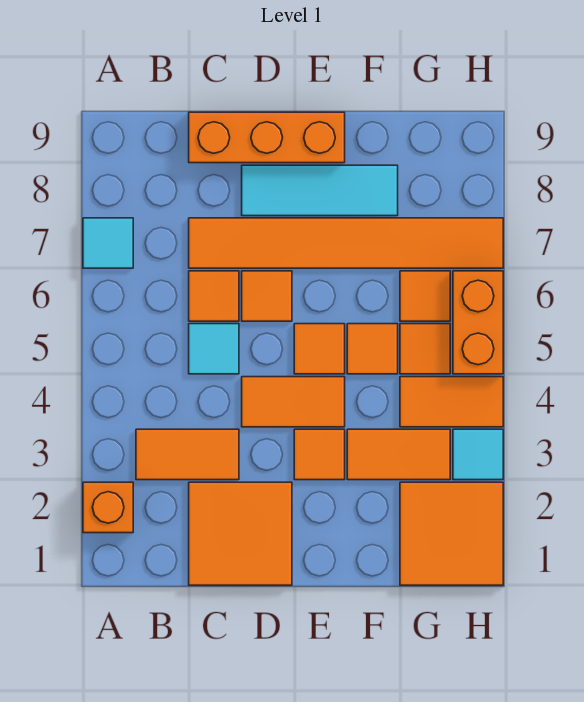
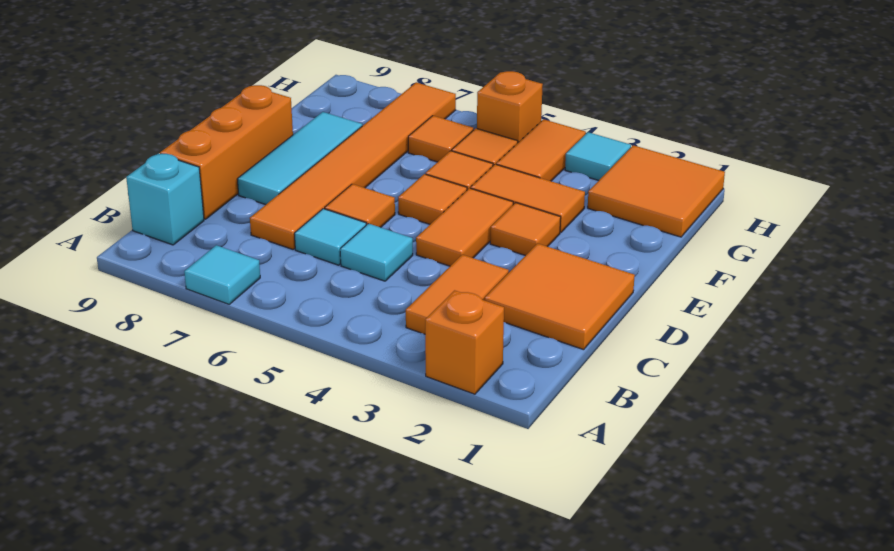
none -> cyan 1x1 brick [126,154,204,245]
orange 1x1 tile [189,271,239,321] -> cyan 1x1 tile [294,209,366,265]
orange 1x2 tile [347,429,450,480] -> orange 1x2 tile turned to [471,164,585,233]
orange 1x2 brick [453,271,503,374] -> orange 1x1 brick [477,71,543,142]

